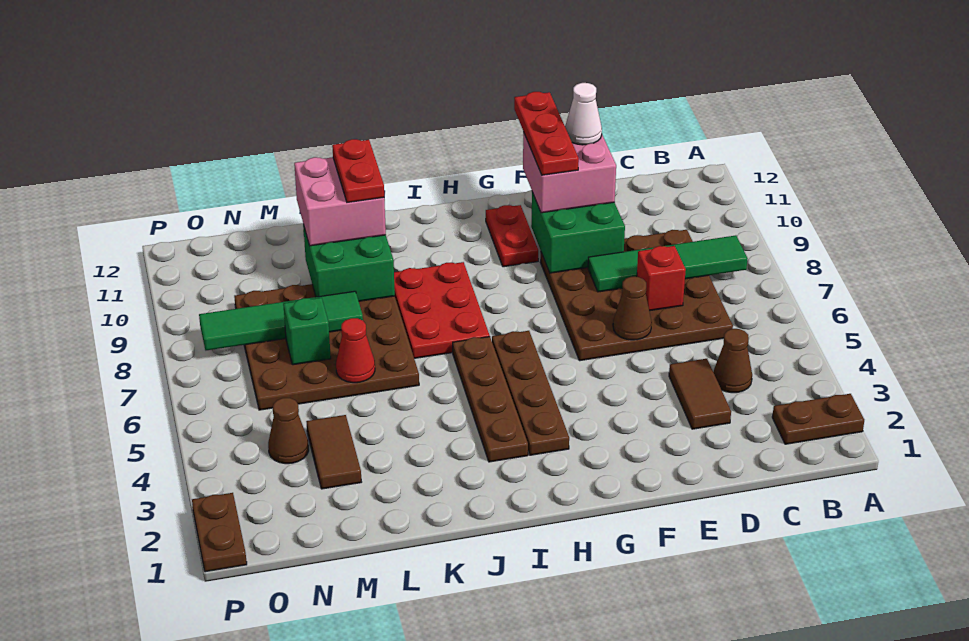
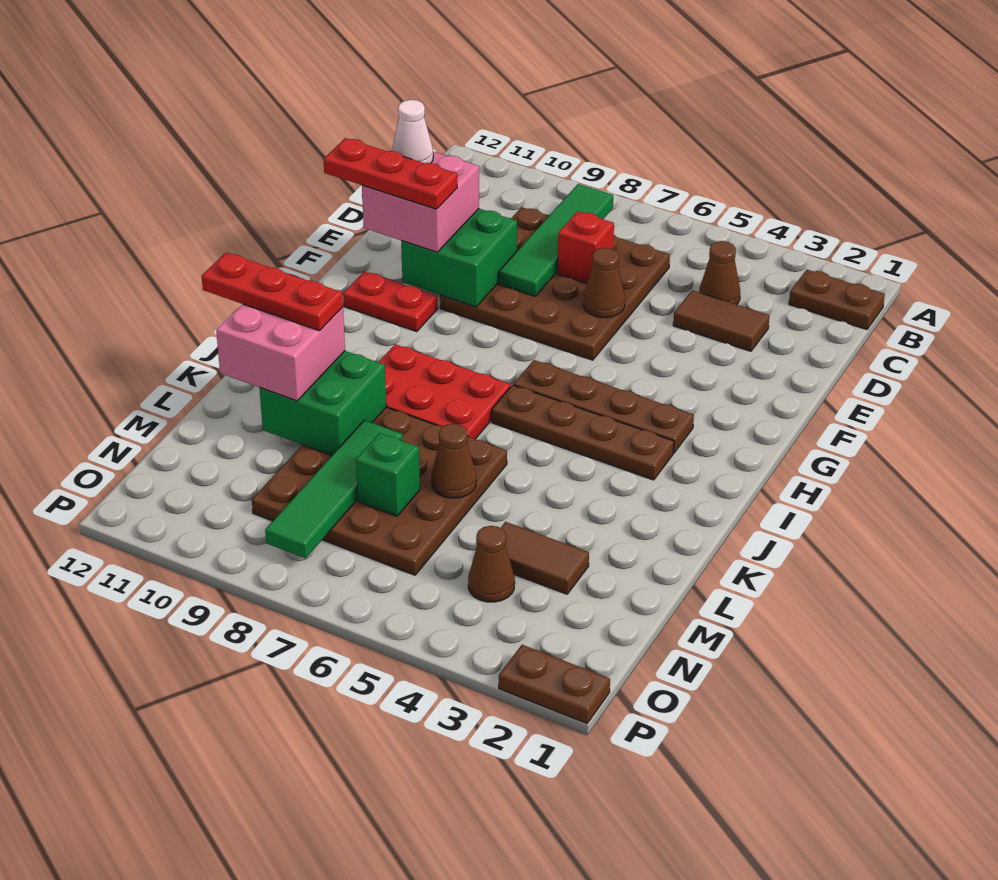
brown 1x2 plate [772,394,864,444] -> brown 1x2 plate turned to [789,270,885,329]
red 1x2 plate [332,139,384,202] -> red 1x3 plate [202,253,343,331]
red 1x1 cone [336,318,375,383] -> brown 1x1 cone [431,423,476,498]

